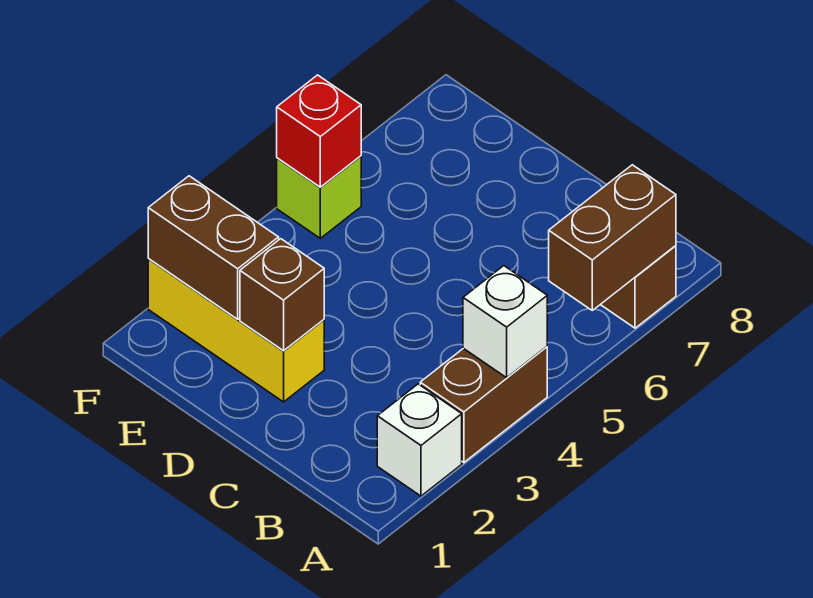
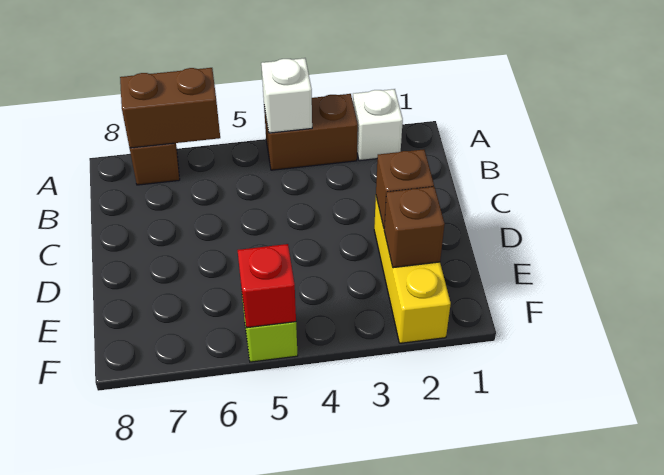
brown 1x2 brick [148,176,279,319] -> brown 1x1 brick [384,187,445,268]

